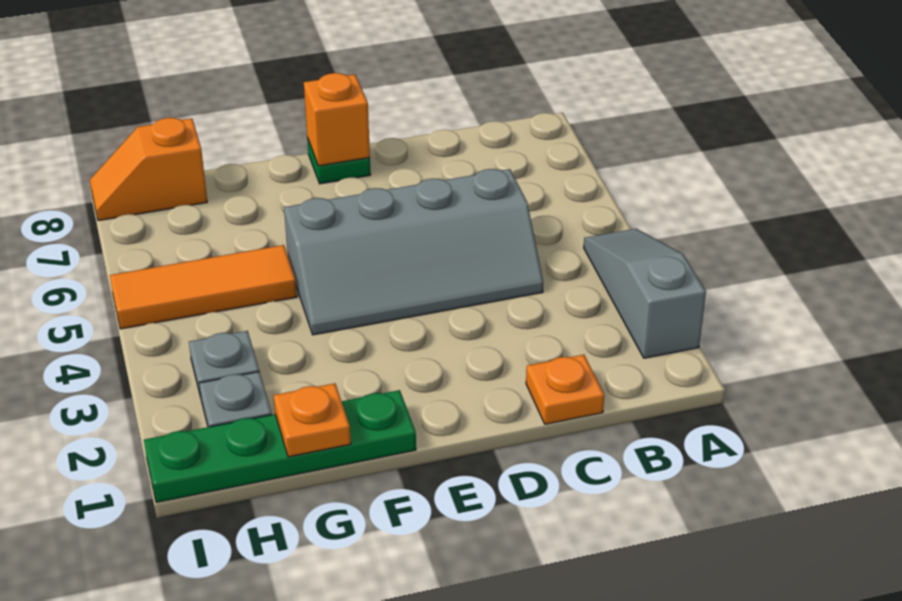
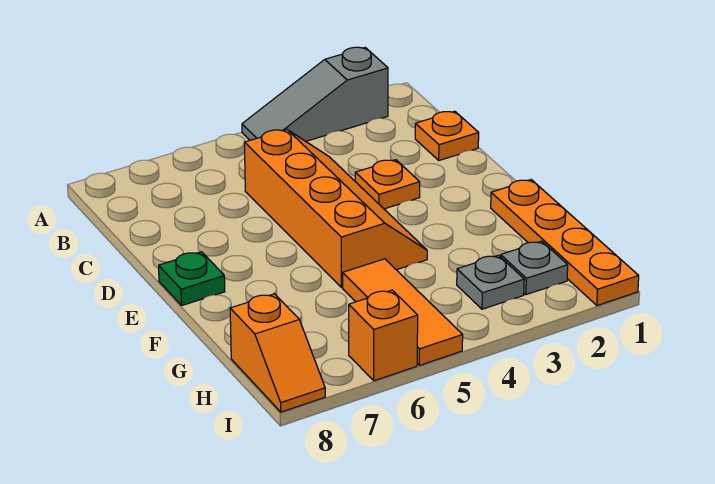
grey 2x4 slope [284,169,543,335] -> orange 2x4 slope [244,129,427,287]
orange 1x1 brick [304,73,370,166] -> orange 1x1 brick moved to [349,290,418,381]
green 1x4 plate [144,390,416,503] -> orange 1x4 plate [491,180,639,306]
orange 1x1 plate [274,383,351,457] -> orange 1x1 plate moved to [355,160,420,209]

